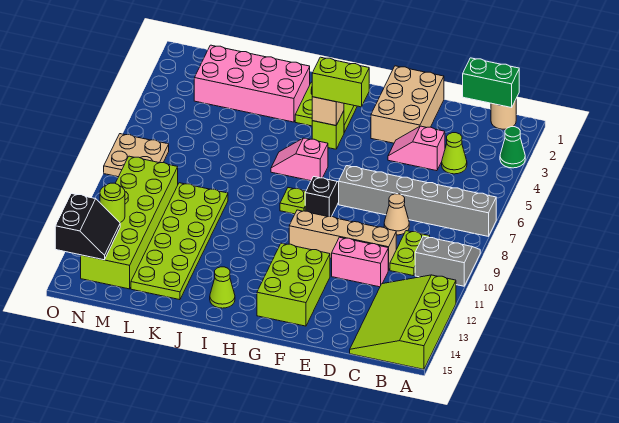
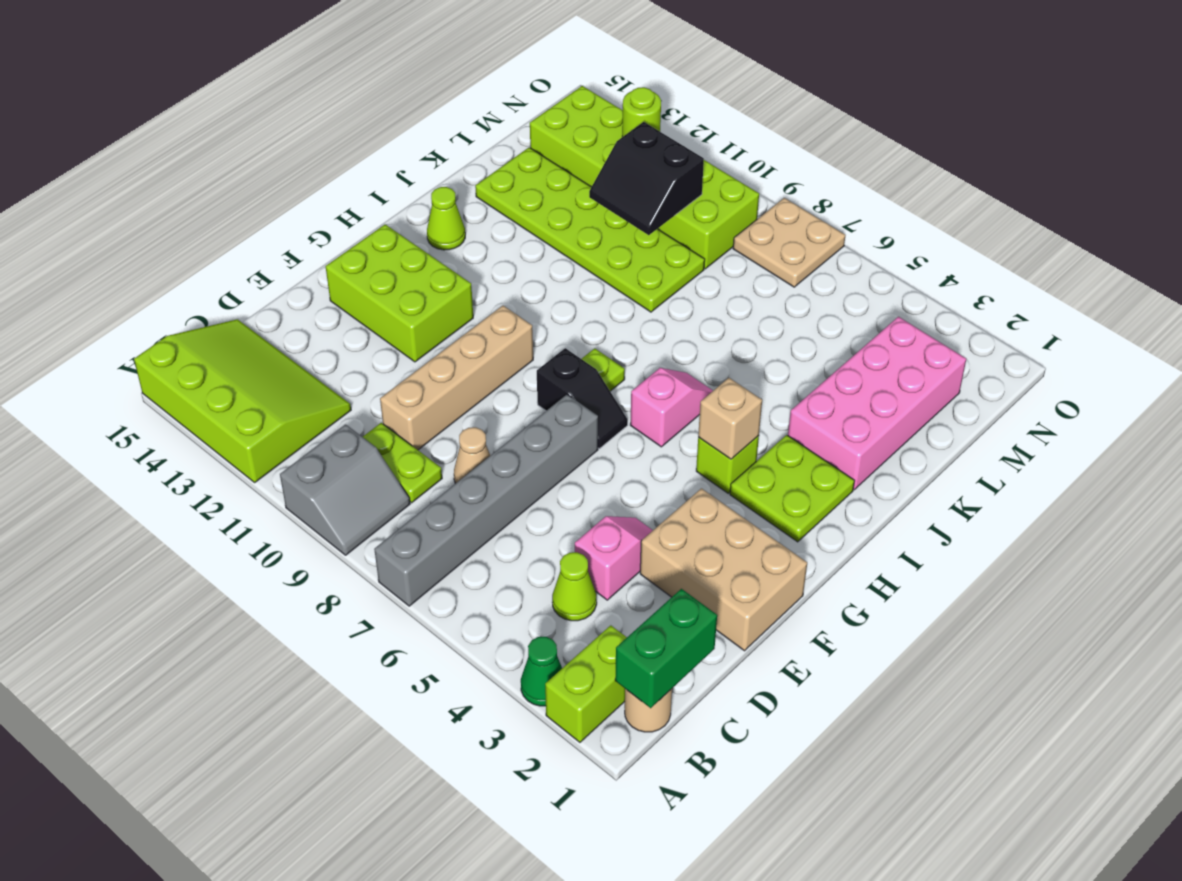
pink 1x2 brick [332,237,388,287] -> none
lime 1x2 brick [312,57,369,107] -> lime 1x2 brick moved to [545,625,627,742]
black 2x2 slope [55,194,120,260] -> black 2x2 slope moved to [589,122,704,235]

